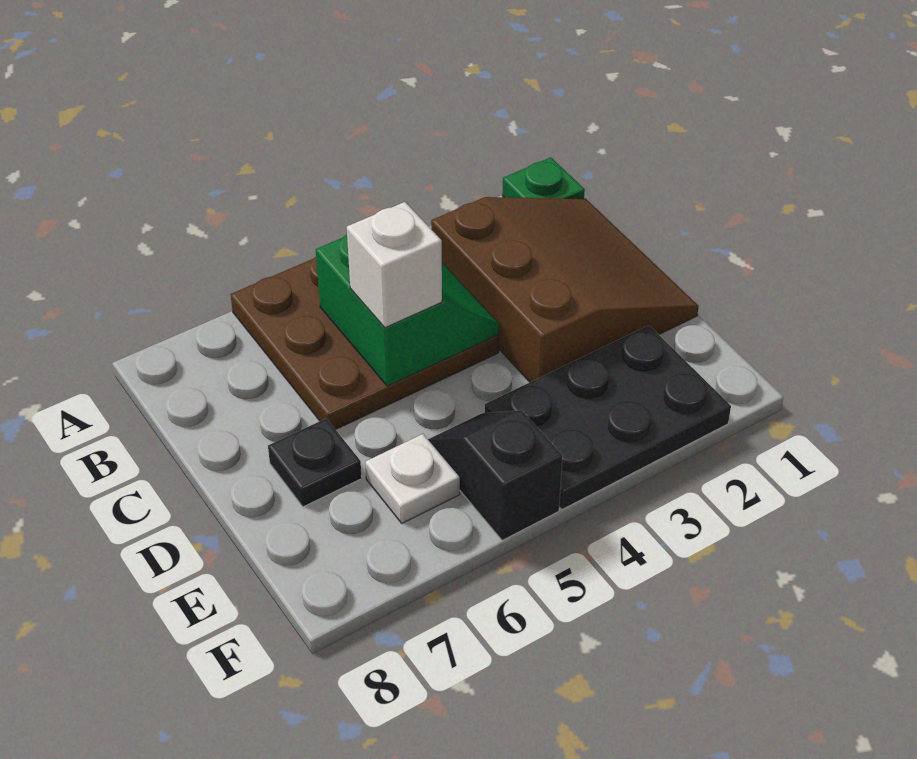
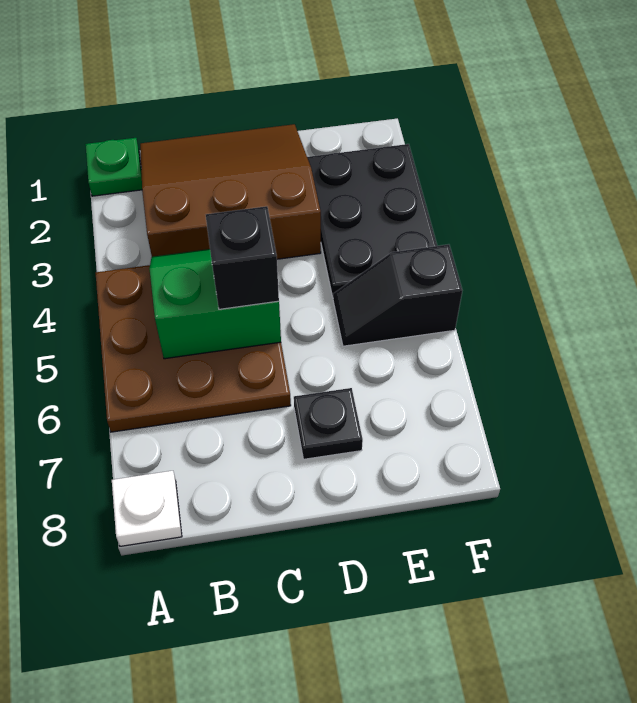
white 1x1 brick [347,202,442,328] -> black 1x1 brick [206,206,279,309]
white 1x1 plate [365,434,460,523] -> white 1x1 plate moved to [112,471,182,546]

